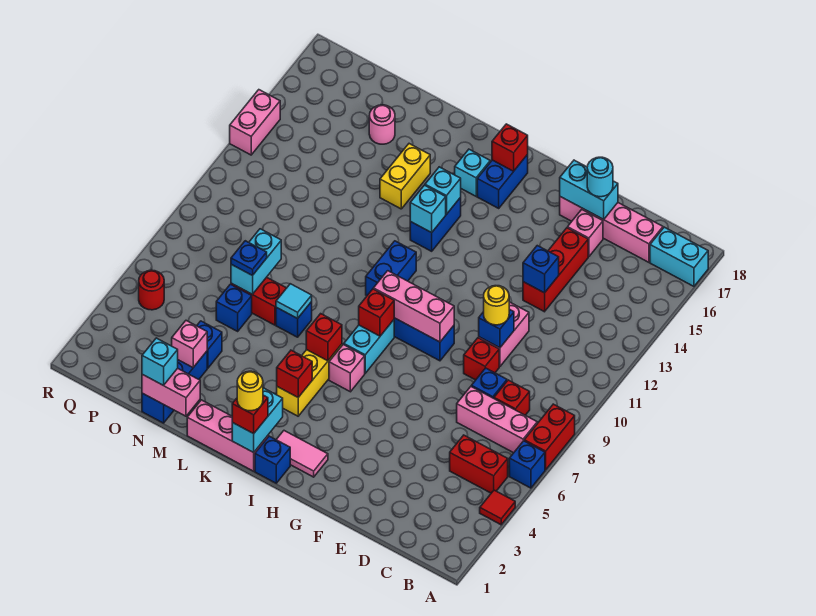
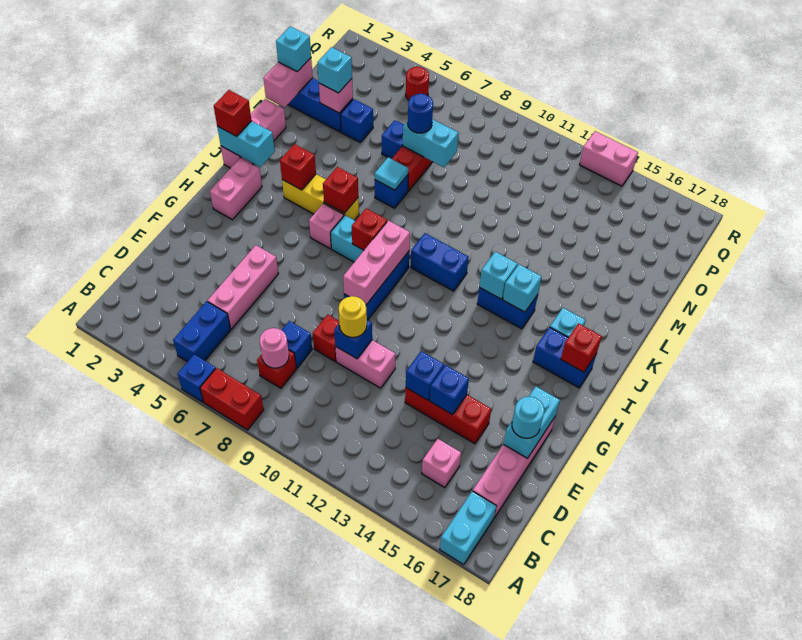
red 1x1 tile [480,490,515,525] -> none
red 1x2 brick [450,435,508,493] -> blue 1x2 brick [173,301,231,362]
pink 1x3 brick [457,387,537,453] -> pink 1x3 brick moved to [207,245,278,329]
pink 1x1 brick [568,210,603,257] -> pink 1x1 brick moved to [422,439,461,488]
pink 1x2 tile [276,431,328,477] -> pink 1x2 brick [210,158,262,220]
blue 1x1 brick [255,436,290,483] -> blue 1x1 brick moved to [430,365,469,415]
yellow 1x1 round brick [237,371,263,411] -> none
yellow 1x2 brick [380,144,430,209] -> none
none -> cyan 1x1 brick [317,47,352,93]
blue 1x1 plate [231,241,267,276] -> blue 1x1 round brick [408,94,433,133]
pink 1x1 round brick [369,105,395,144] -> pink 1x1 round brick moved to [259,328,289,368]

